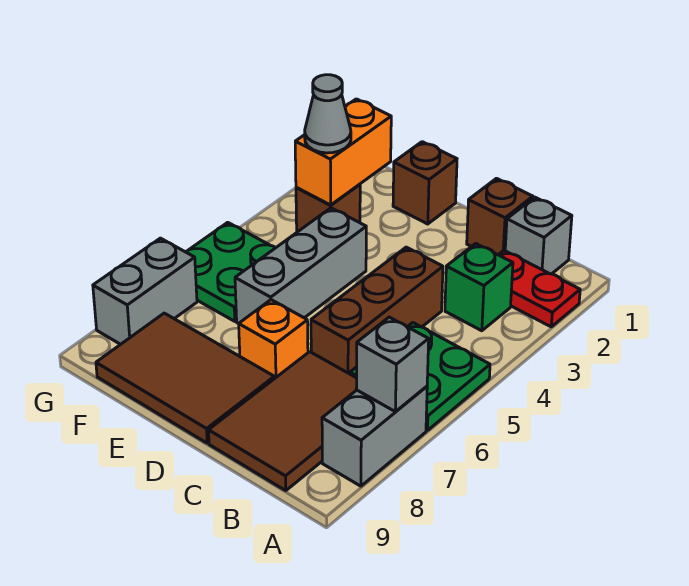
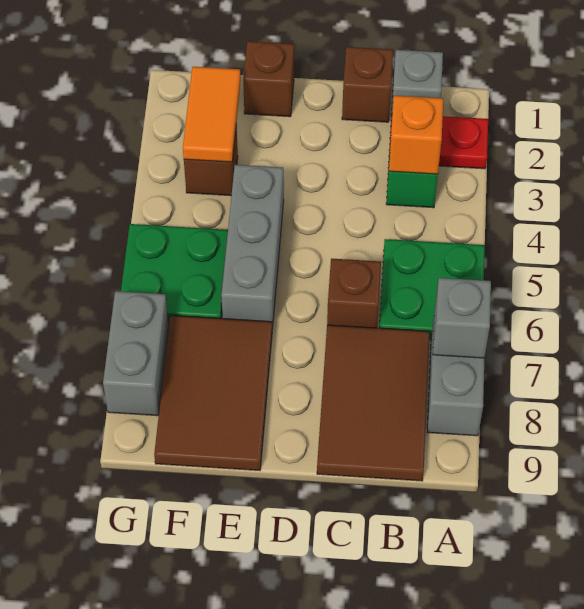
brown 1x3 brick [311,247,443,374] -> brown 1x1 brick [327,259,381,328]
orange 1x1 brick [239,300,308,379] -> orange 1x1 brick moved to [389,95,443,174]
brown 2x3 tile [96,313,274,443] -> brown 2x3 tile turned to [154,316,273,470]
orange 1x2 brick [295,99,391,205] -> orange 1x2 tile [183,67,241,162]
grey 1x1 cone [305,75,351,153] -> none

